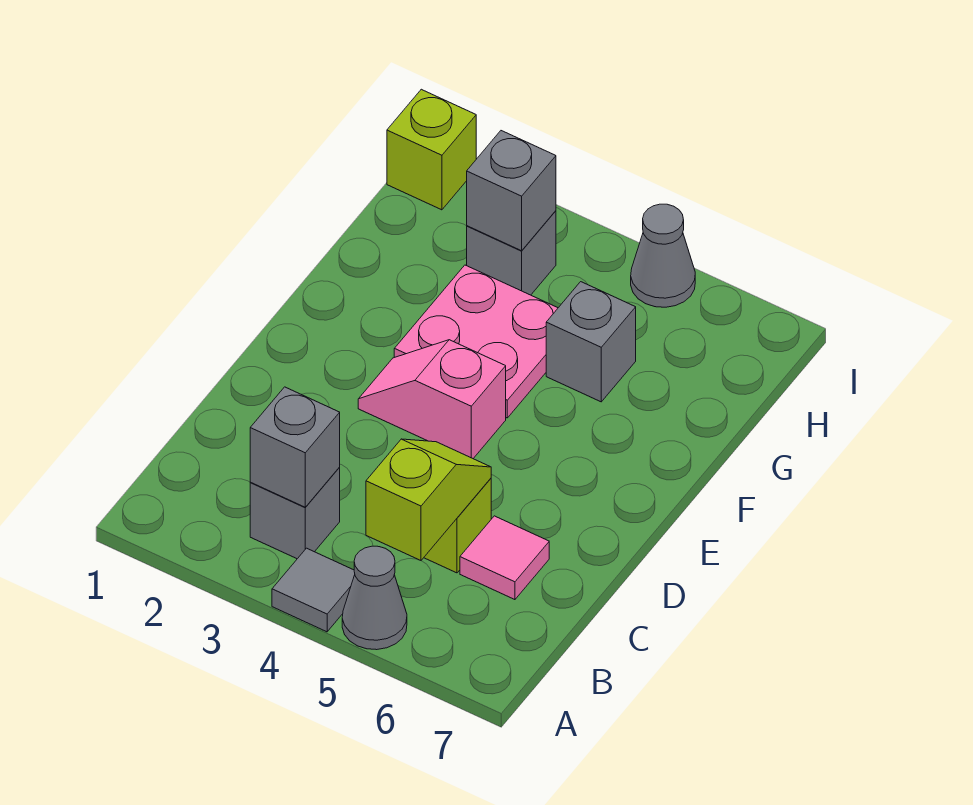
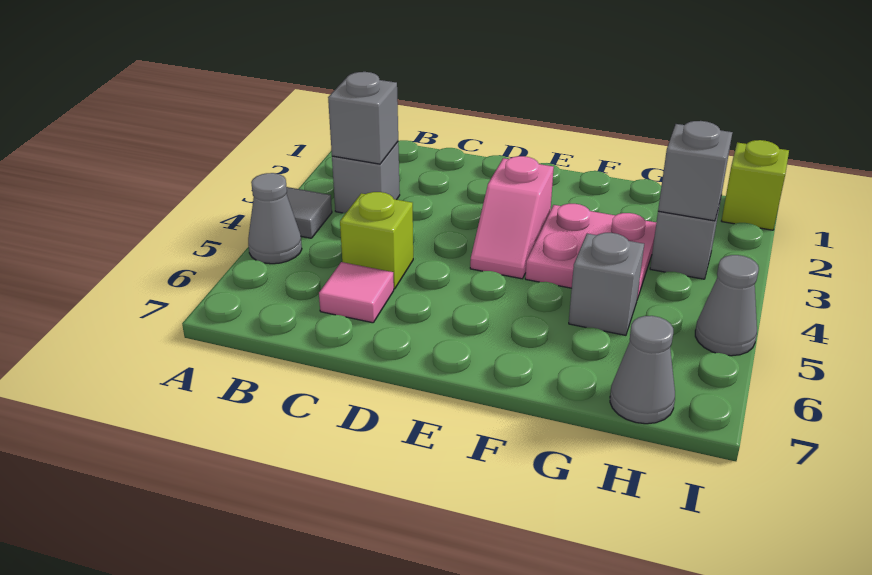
lime 1x2 slope [366,439,491,561] -> none
pink 1x2 slope [358,340,506,458] -> pink 1x2 slope turned to [470,156,554,279]
none -> grey 1x1 cone [610,316,675,424]

